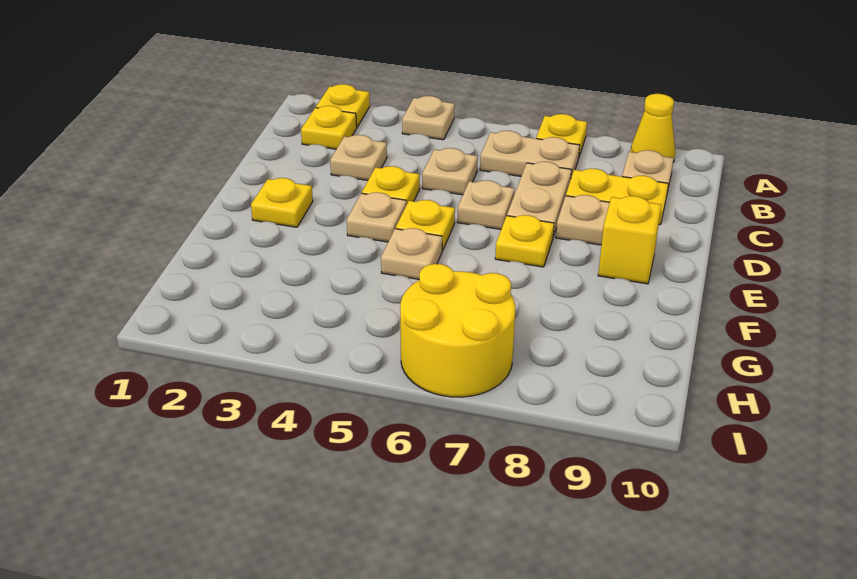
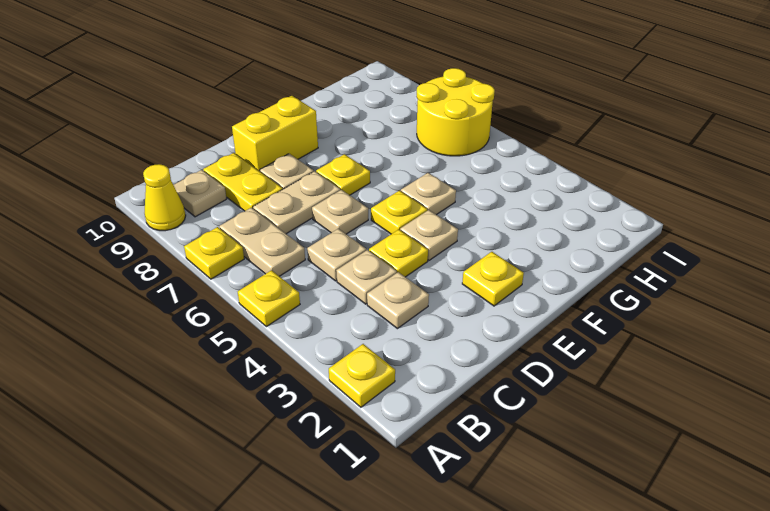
tan 1x1 plate [402,96,455,140] -> tan 1x1 plate moved to [336,250,397,304]
yellow 1x1 plate [301,106,357,149] -> yellow 1x1 plate moved to [238,270,300,327]
yellow 1x1 brick [598,196,661,284] -> yellow 1x2 brick [232,96,318,171]

